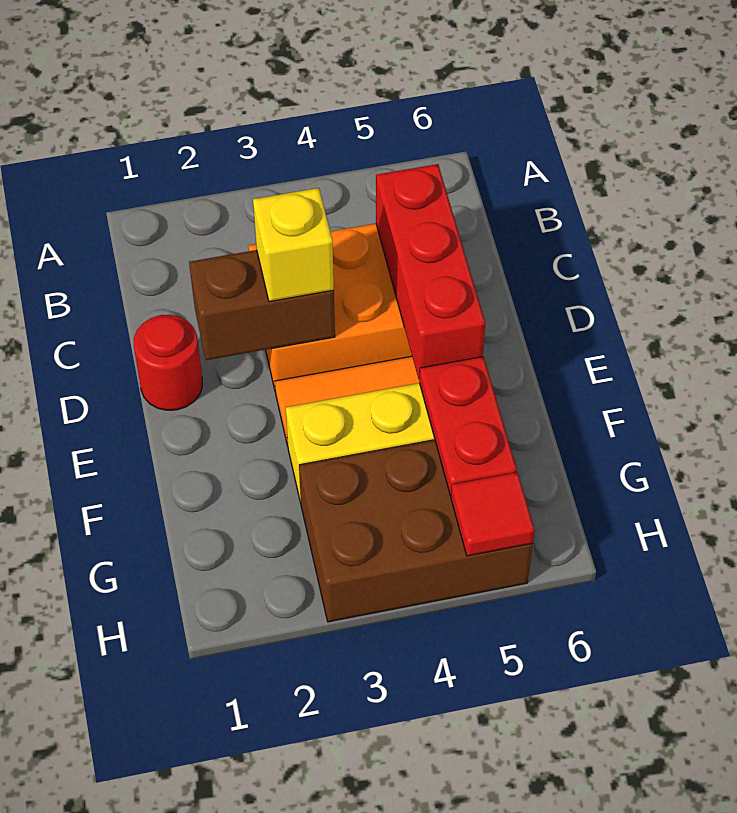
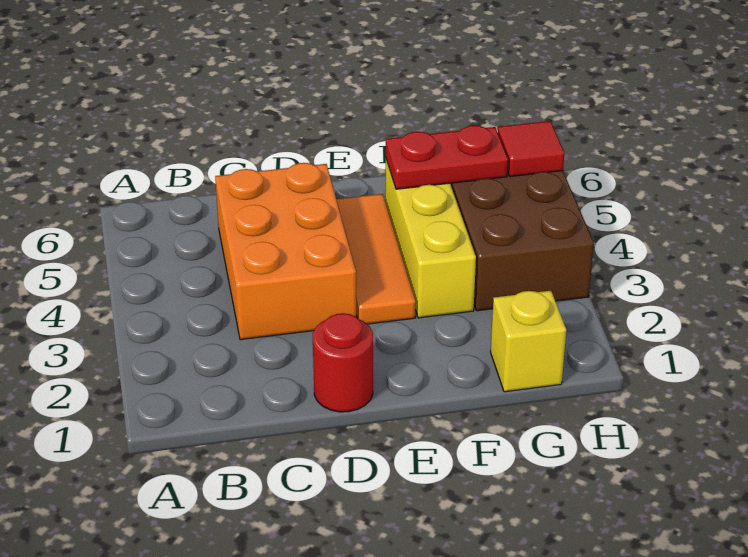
red 1x3 brick [376,164,485,380] -> none
brown 1x2 brick [189,250,335,360] -> none
yellow 1x1 brick [253,188,334,302] -> yellow 1x1 brick moved to [491,291,566,392]

